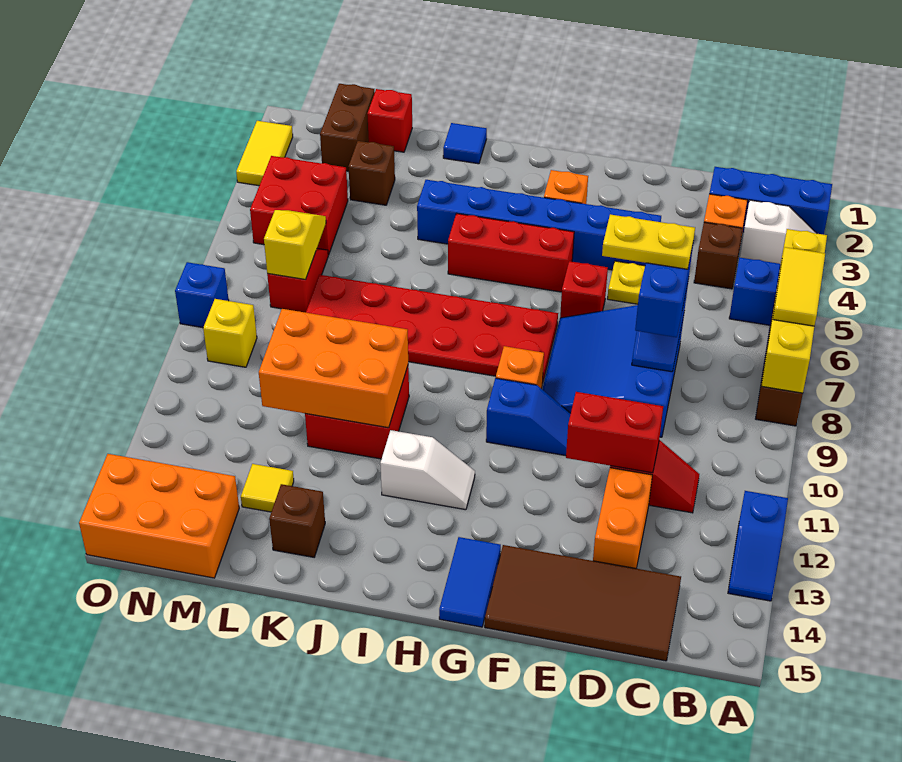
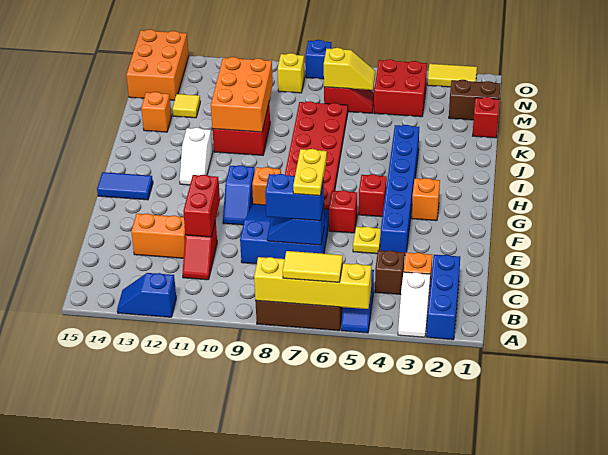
brown 2x4 tile [485,545,681,661] -> none
red 1x3 brick [448,213,574,292] -> red 1x1 brick [359,174,387,217]
blue 1x1 tile [443,123,487,164] -> none
brown 1x1 brick [269,484,325,557] -> orange 1x1 brick [141,92,171,132]
brown 1x1 brick [348,141,395,205] -> none

